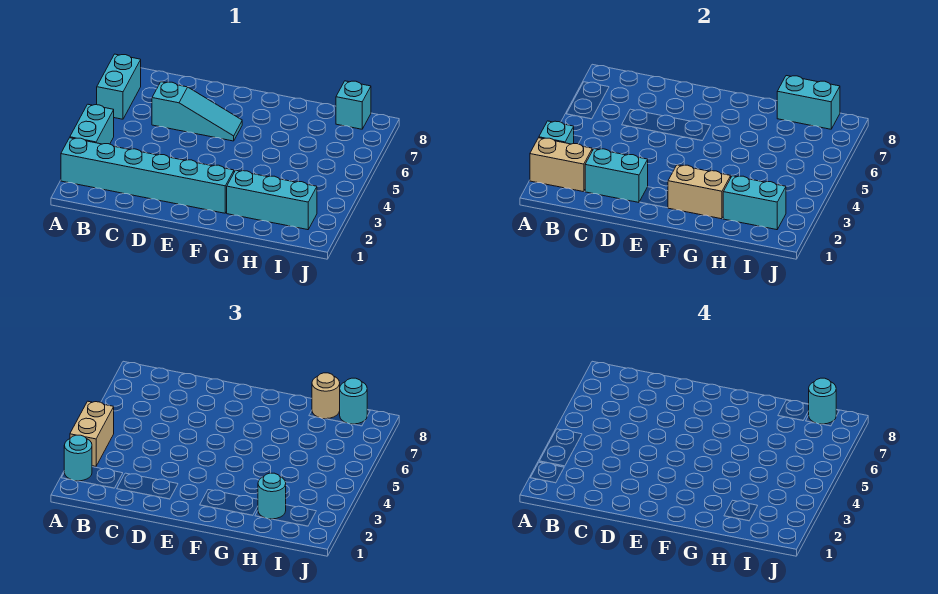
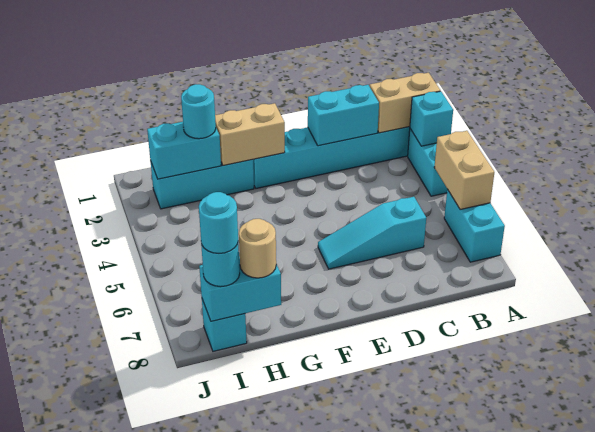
cyan 1x1 round brick [64,435,92,481] -> none
tan 1x2 brick [70,401,114,466] -> tan 1x2 brick moved to [434,131,494,210]

